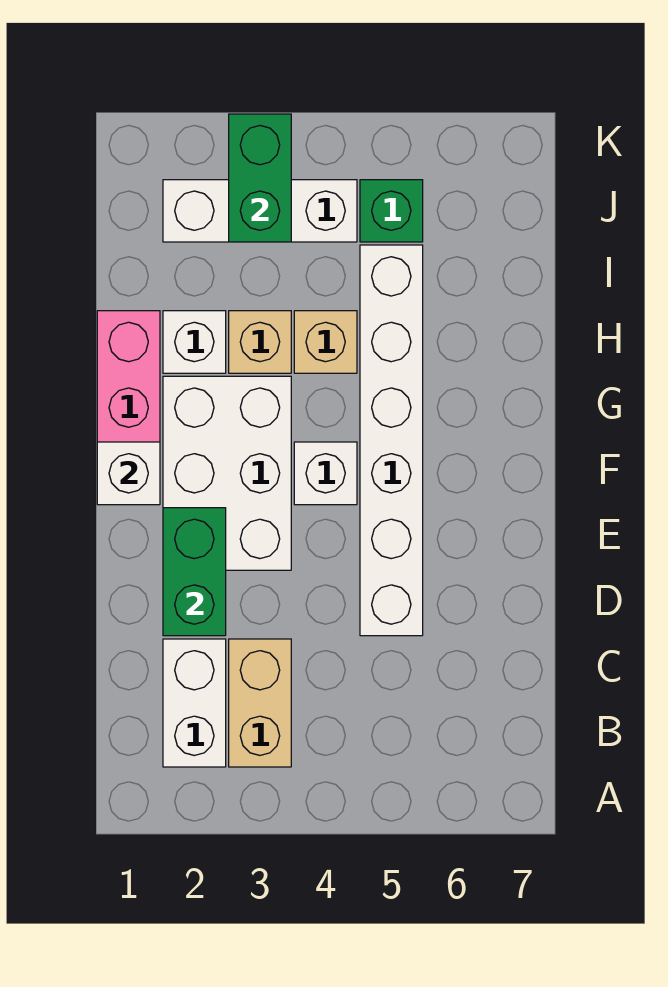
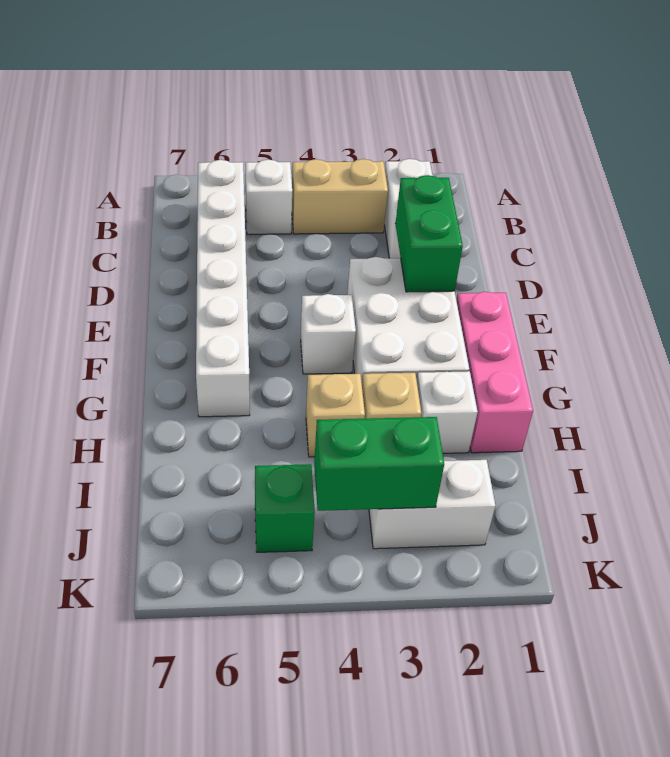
tan 1x2 brick [229,639,291,767] -> tan 1x2 brick turned to [292,159,388,234]
white 1x6 brick [360,245,423,636] -> white 1x6 brick moved to [196,160,250,417]
white 1x1 brick [97,442,160,505] -> white 1x1 brick moved to [246,160,292,234]
white 1x3 brick [163,180,357,242] -> white 1x2 brick [369,460,495,549]
green 1x2 brick [229,114,291,242] -> green 1x2 brick turned to [314,417,444,511]

